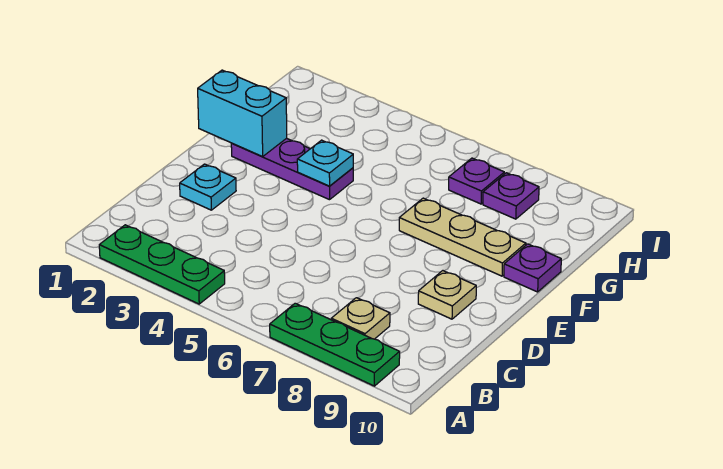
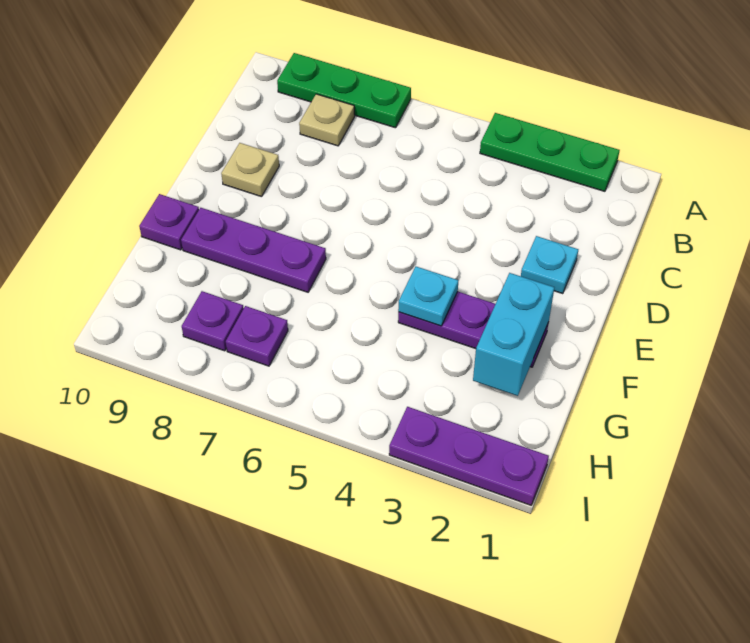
cyan 1x2 brick [198,70,287,157] -> cyan 1x2 brick turned to [473,273,554,396]
tan 1x3 plate [399,198,526,276] -> purple 1x3 plate [181,208,326,292]
none -> purple 1x3 plate [389,407,549,505]

